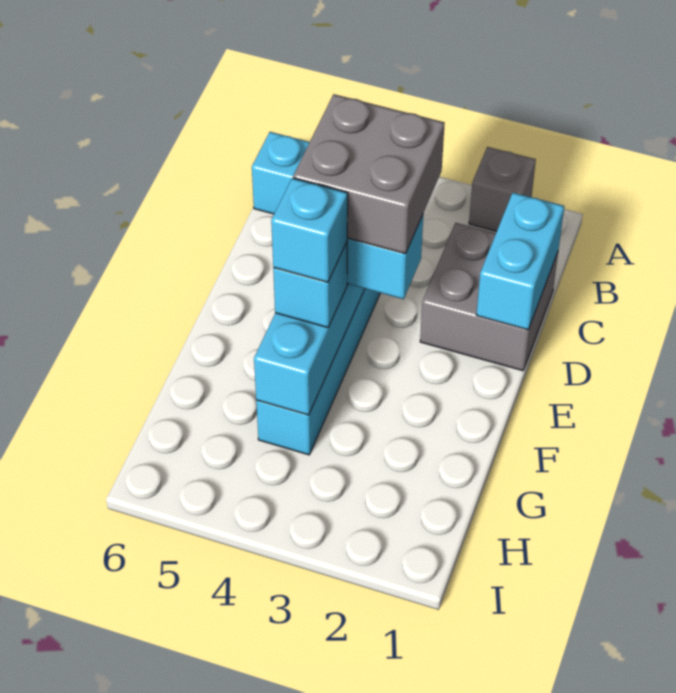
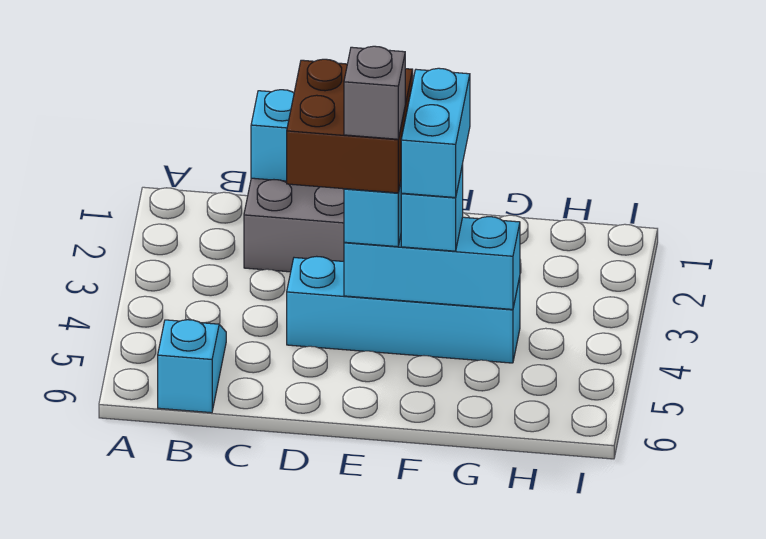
grey 1x1 brick [469,147,536,231] -> grey 1x1 brick moved to [344,46,405,139]
grey 2x2 brick [293,94,445,254] -> brown 2x2 brick [287,59,413,193]
cyan 1x1 brick [271,178,348,282] -> cyan 1x2 brick [401,68,470,198]

